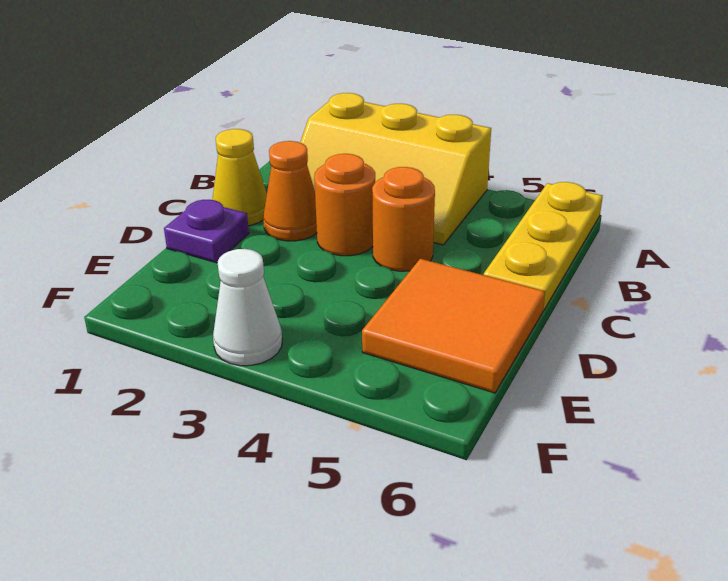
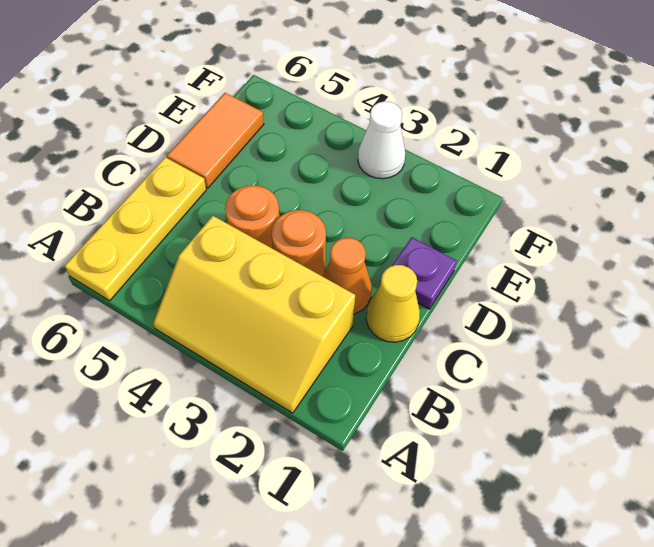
yellow 2x3 slope [300,93,491,245] -> yellow 2x3 slope turned to [153,216,355,413]
orange 2x2 tile [362,259,545,393] -> orange 1x2 tile [167,93,264,188]

